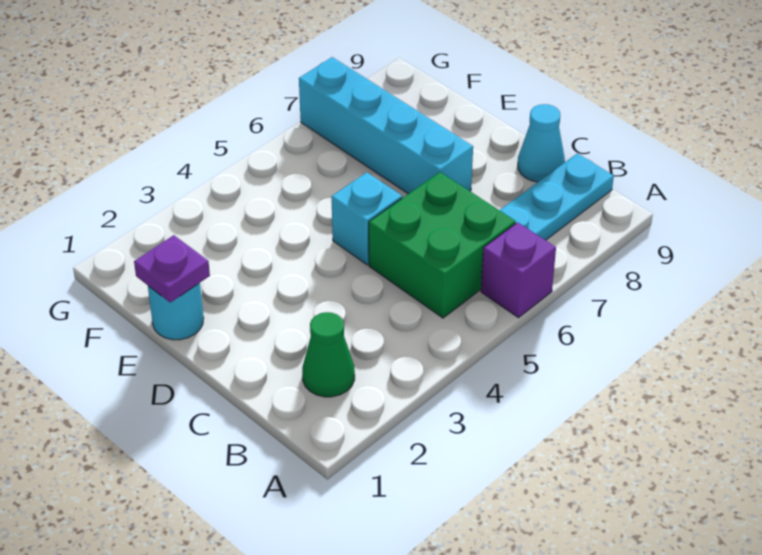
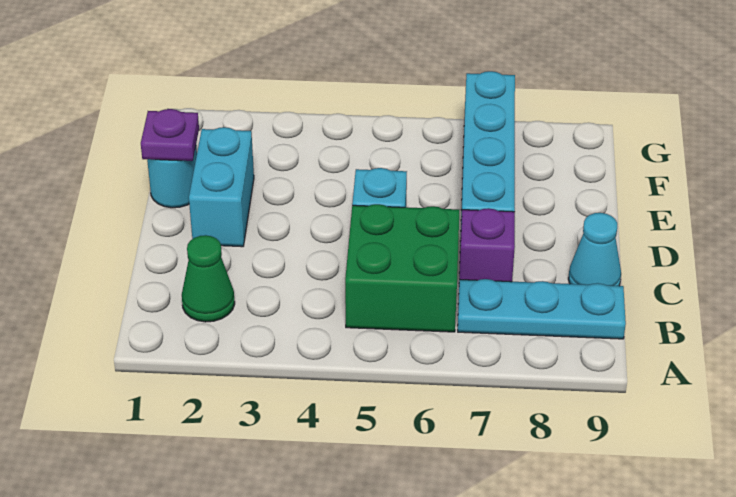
purple 1x1 brick [481,222,556,318] -> purple 1x1 brick moved to [459,208,515,282]
none -> cyan 1x2 brick [189,127,254,247]

